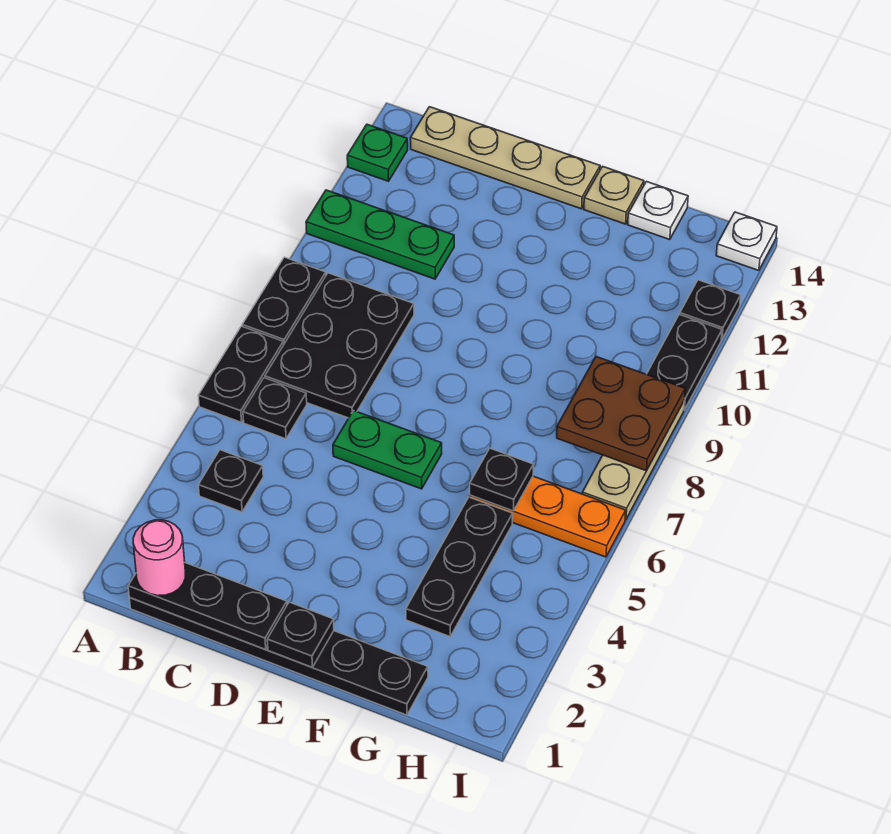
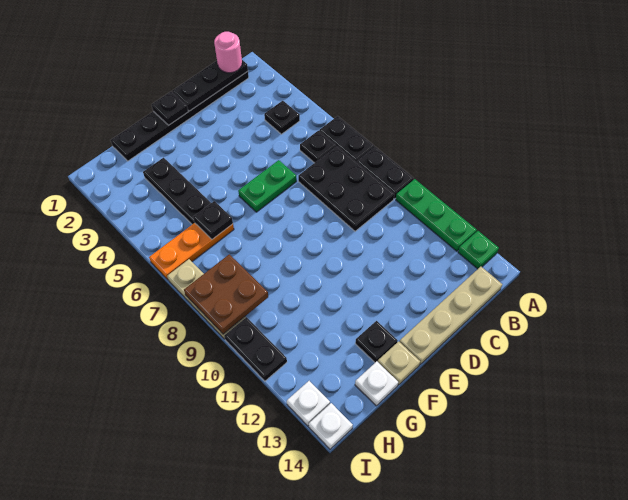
green 1x3 plate [306,190,454,279] -> green 1x3 plate turned to [396,179,477,251]
black 1x1 plate [680,280,741,339] -> black 1x1 plate moved to [355,321,398,362]
none -> white 1x1 plate [287,381,330,426]

